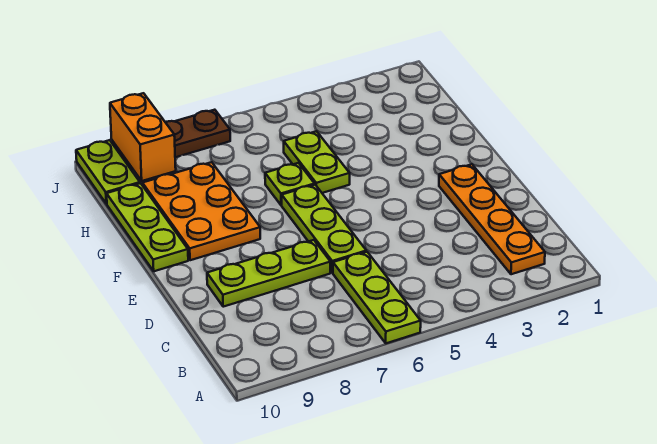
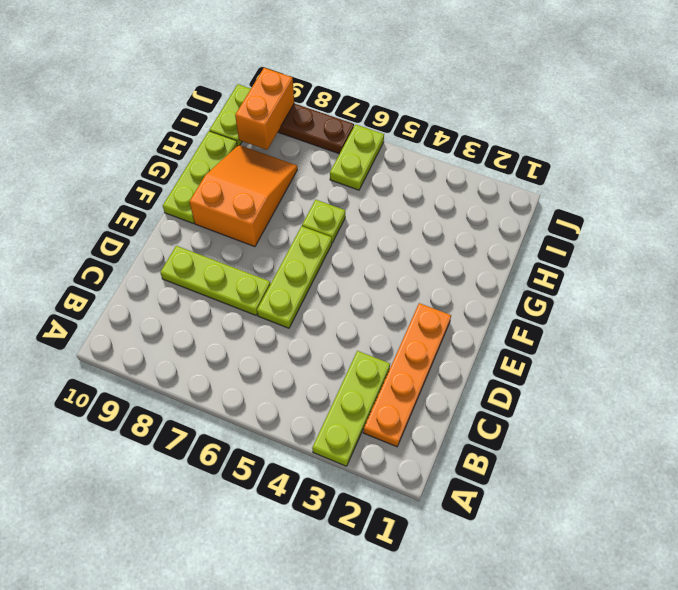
lime 1x3 plate [333,252,421,343] -> lime 1x3 plate moved to [312,351,390,466]
orange 2x3 plate [142,162,260,260] -> orange 2x3 slope [189,145,297,247]
lime 1x2 plate [284,131,350,193] -> lime 1x2 plate moved to [330,124,384,190]

